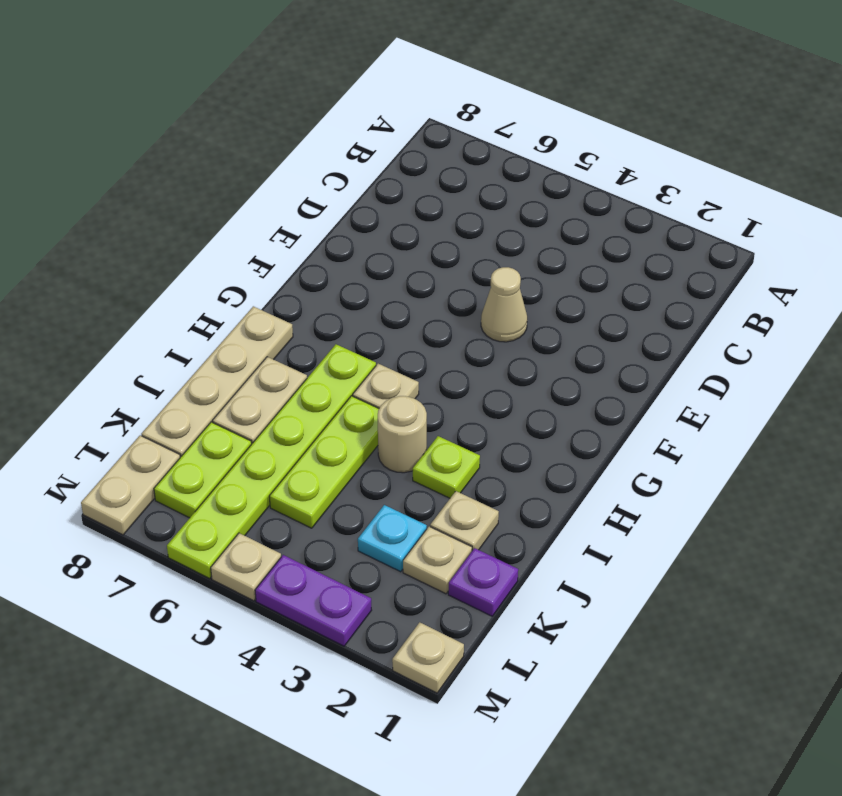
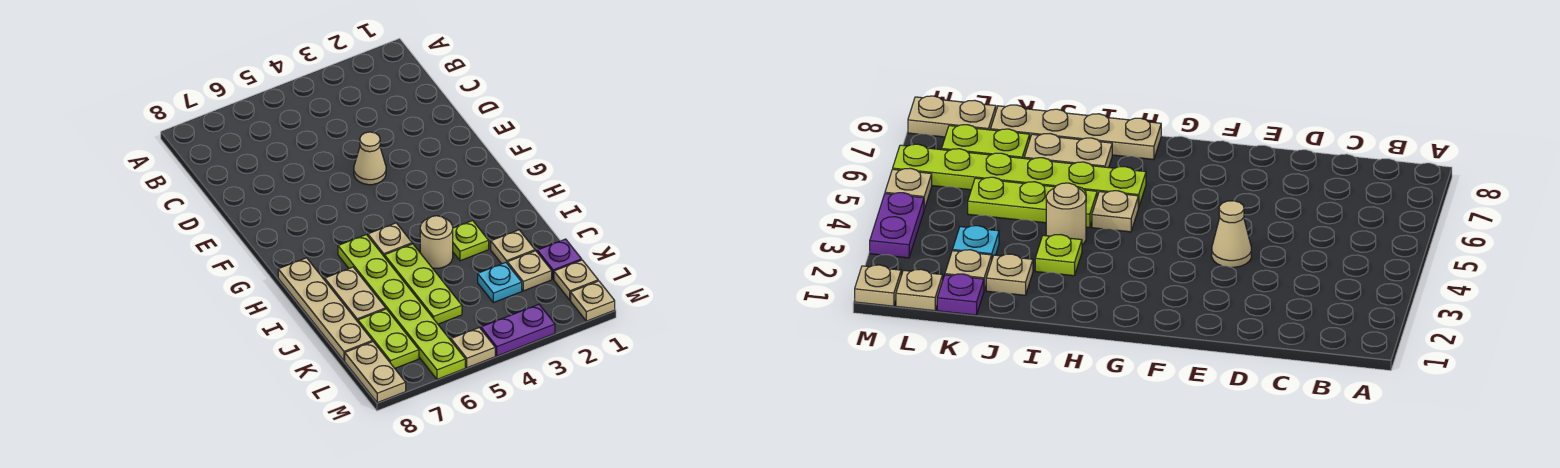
none -> tan 1x1 plate [554,260,598,300]

